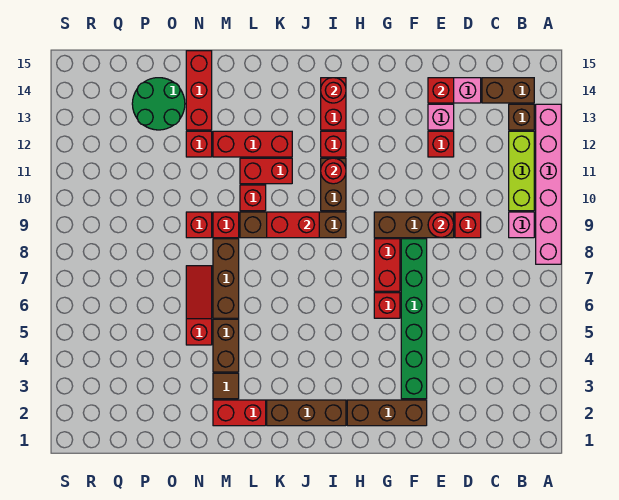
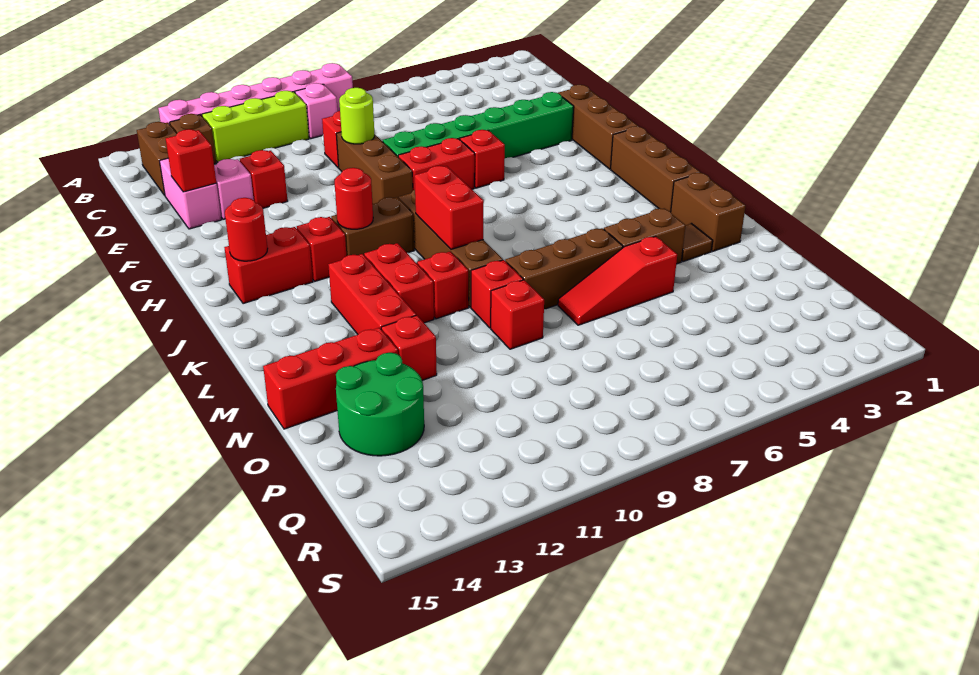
red 1x1 round brick [428,212,454,238] -> lime 1x1 round brick [339,88,374,144]
red 1x2 brick [213,400,266,426] -> brown 1x2 brick [671,173,746,251]

